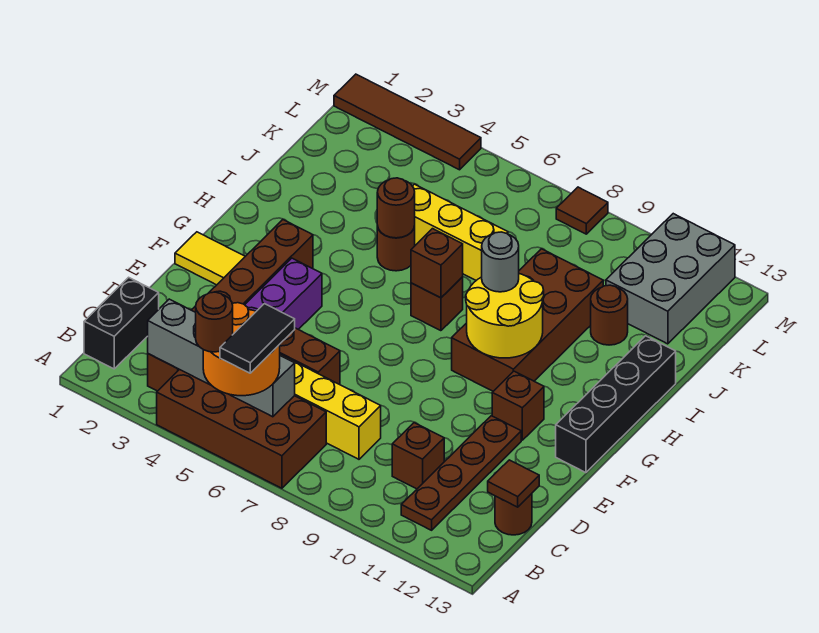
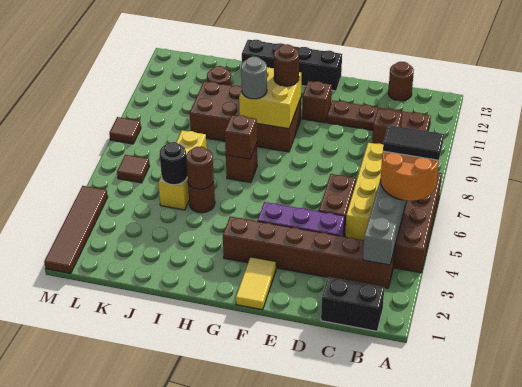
brown 1x1 round brick [196,292,233,352] -> brown 1x1 round brick moved to [274,44,299,86]
brown 1x1 tile [488,460,539,507] -> brown 1x1 tile moved to [117,155,149,183]
yellow 2x2 round brick [466,274,544,358] -> yellow 2x2 brick [239,68,301,129]
none -> black 1x1 round brick [160,142,187,185]
grey 2x3 brick [606,214,735,344] -> none

